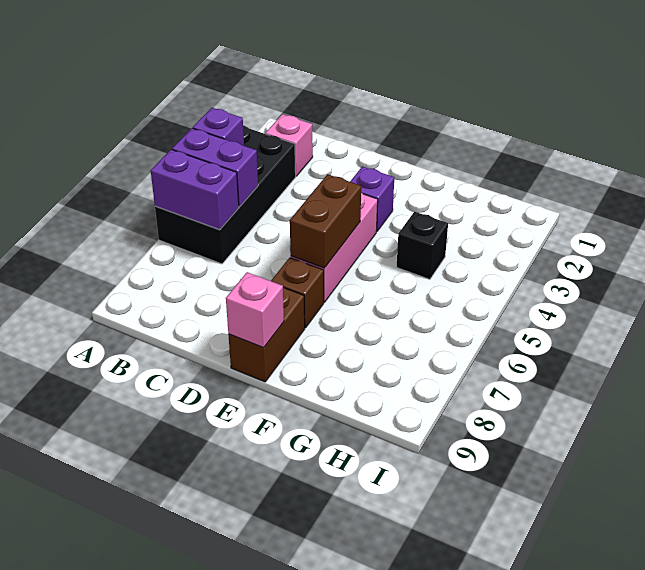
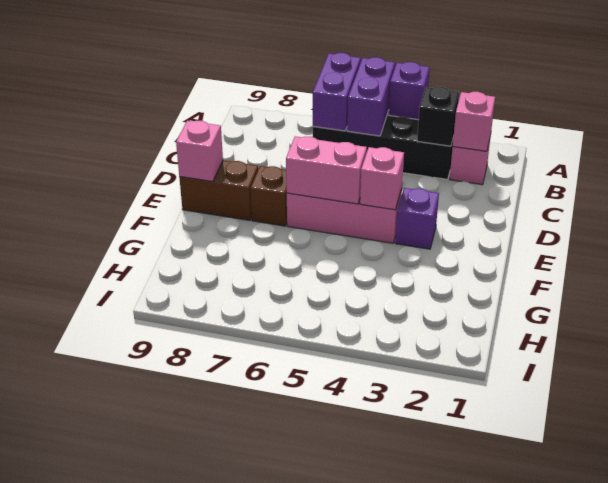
none -> pink 1x1 brick [453,92,495,151]
none -> pink 1x1 brick [360,147,404,210]
brown 1x2 brick [290,174,361,268] -> pink 1x2 brick [286,136,367,204]
black 1x1 brick [397,212,448,279] -> black 1x1 brick moved to [417,87,459,146]

